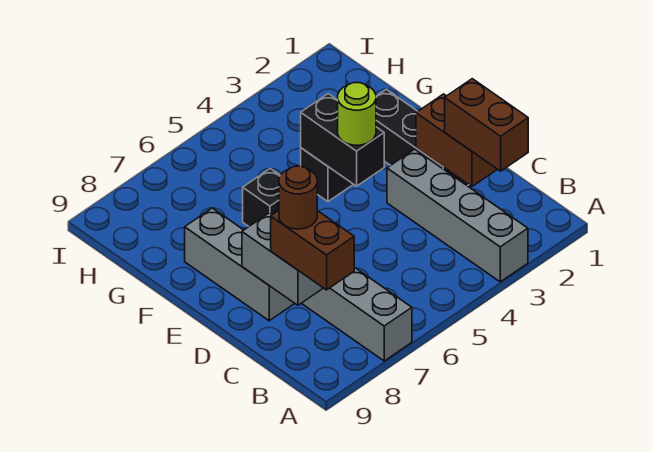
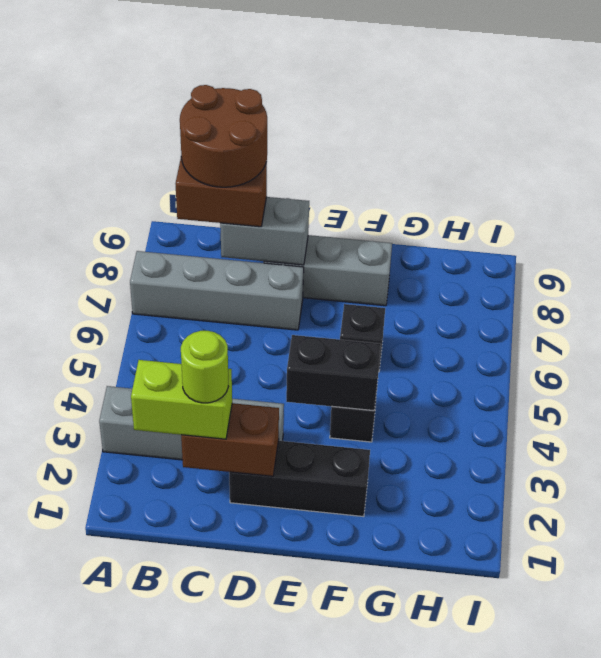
brown 1x2 brick [445,79,528,171] -> lime 1x2 brick [131,360,232,439]
brown 1x1 round brick [279,166,317,229] -> brown 2x2 round brick [180,85,267,187]
lime 1x1 round brick [338,83,376,145] -> lime 1x1 round brick moved to [181,331,229,403]

